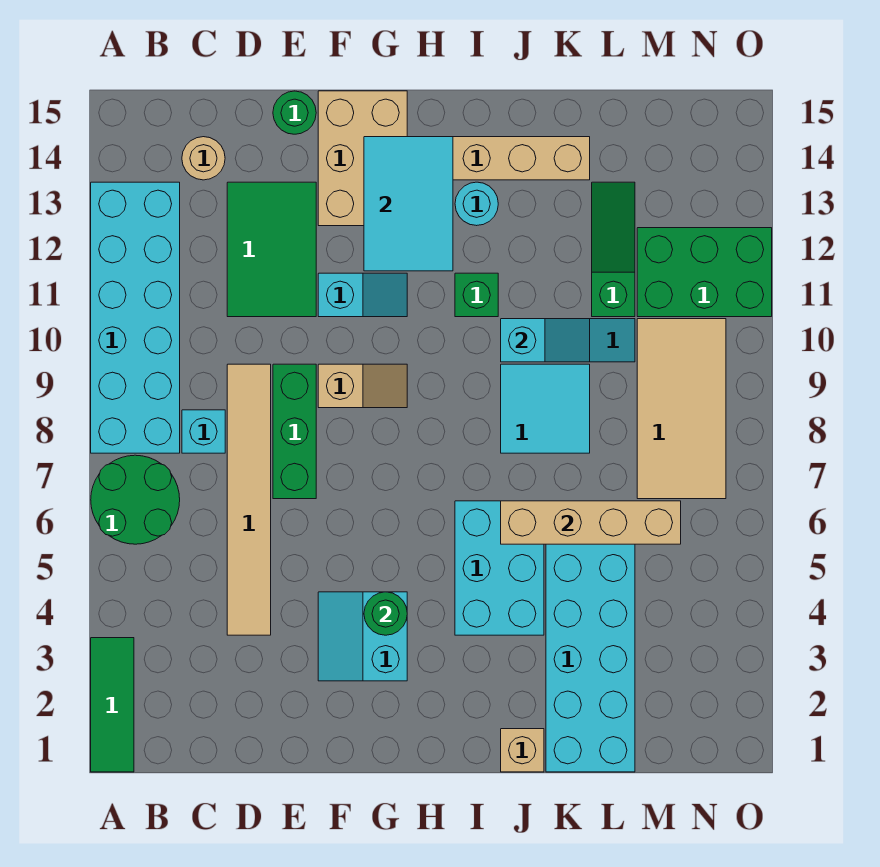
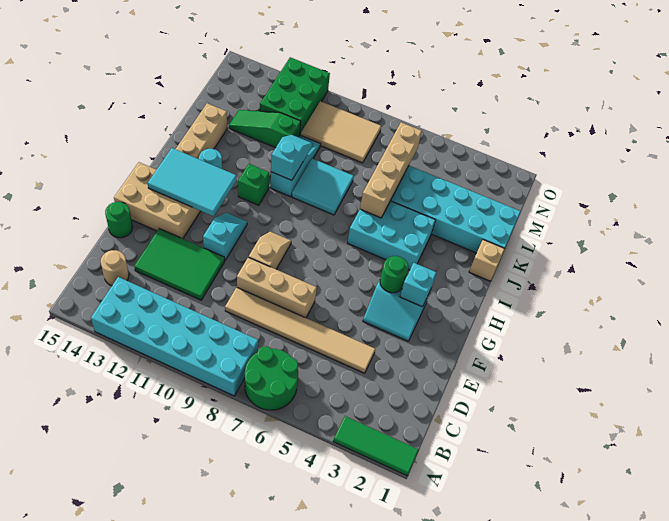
cyan 1x1 brick [182,410,225,453] -> cyan 1x1 brick moved to [400,263,437,307]
green 1x3 brick [273,364,316,499] -> tan 1x3 brick [237,257,317,318]
tan 2x4 tile [637,319,726,499] -> tan 2x3 tile [301,101,381,163]

